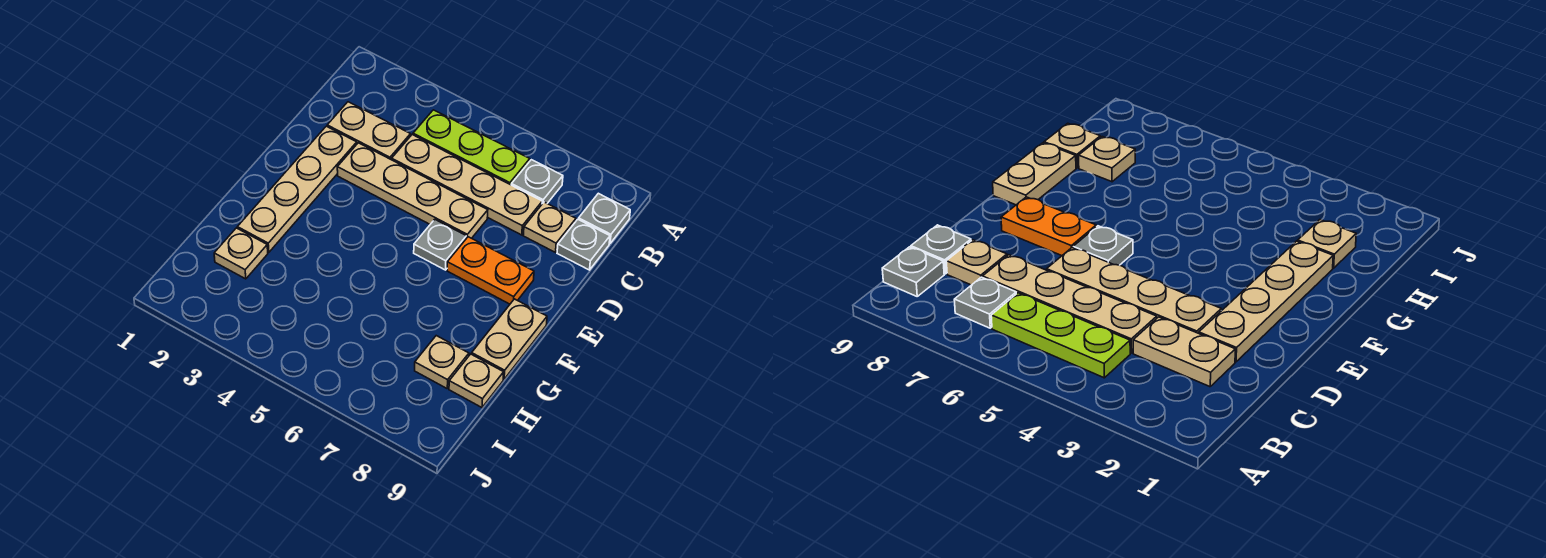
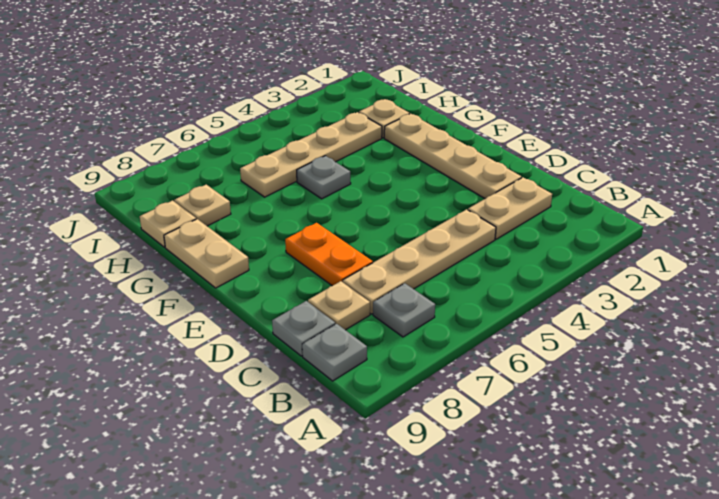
lime 1x3 plate [413,110,530,185] -> none
tan 1x4 plate [337,143,488,238] -> tan 1x4 plate moved to [240,112,382,197]
grey 1x1 plate [414,219,466,270] -> grey 1x1 plate moved to [297,156,351,199]
orange 1x2 plate [447,237,534,304] -> orange 1x2 plate turned to [285,223,373,286]

